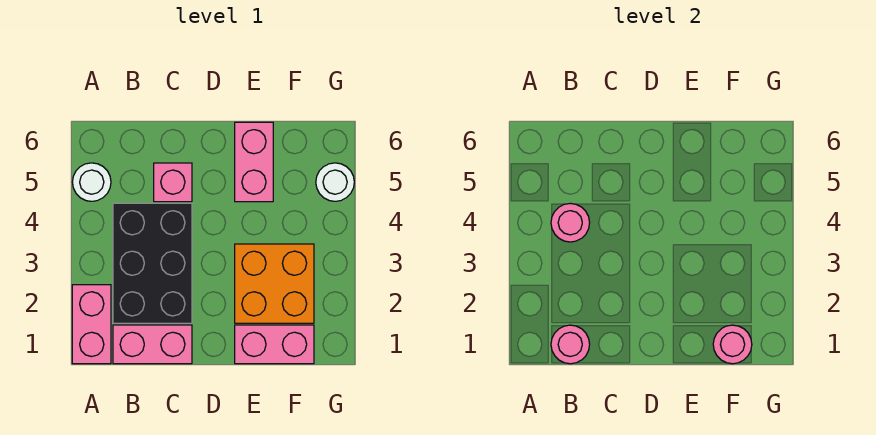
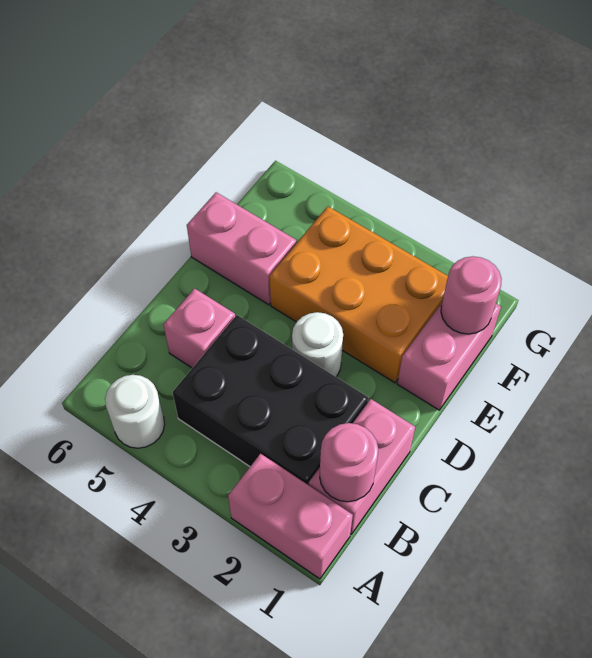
pink 1x1 round brick [551,203,590,242] -> none
orange 2x2 brick [235,244,314,323] -> orange 2x3 brick [270,206,448,383]
white 1x1 round brick [316,163,354,201] -> white 1x1 round brick moved to [292,312,343,377]

